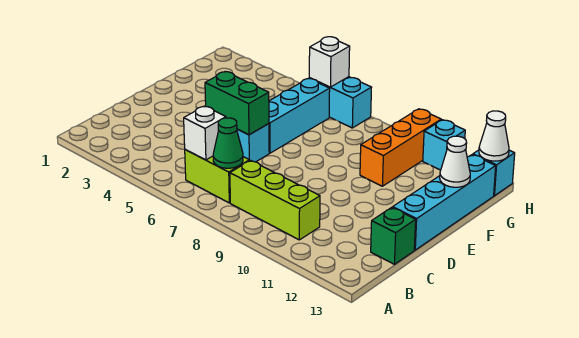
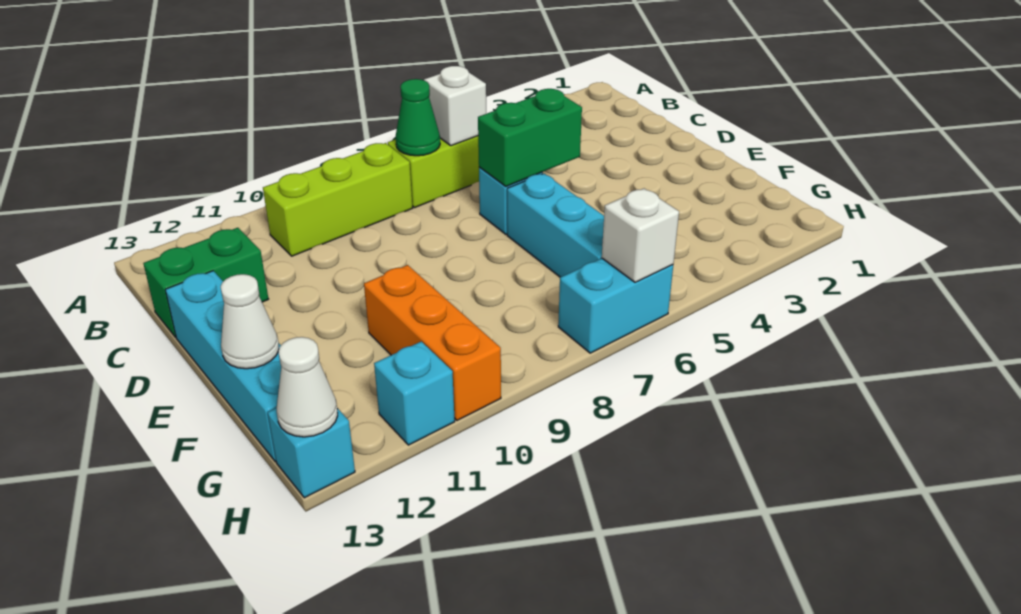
green 1x1 brick [371,207,416,264] -> green 1x2 brick [143,228,268,337]

